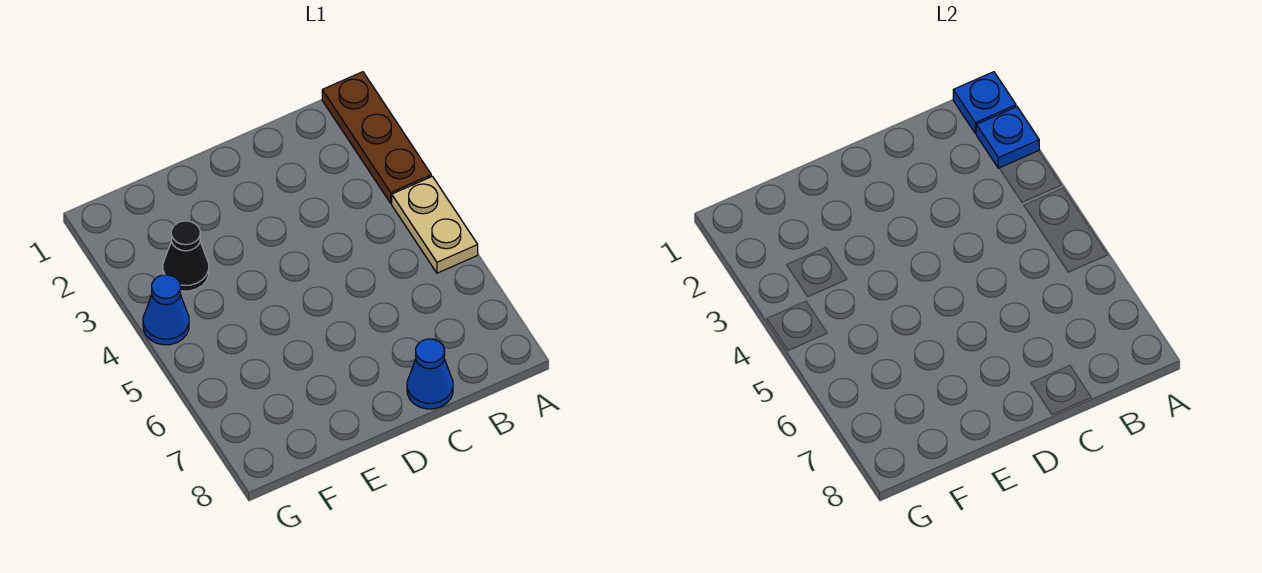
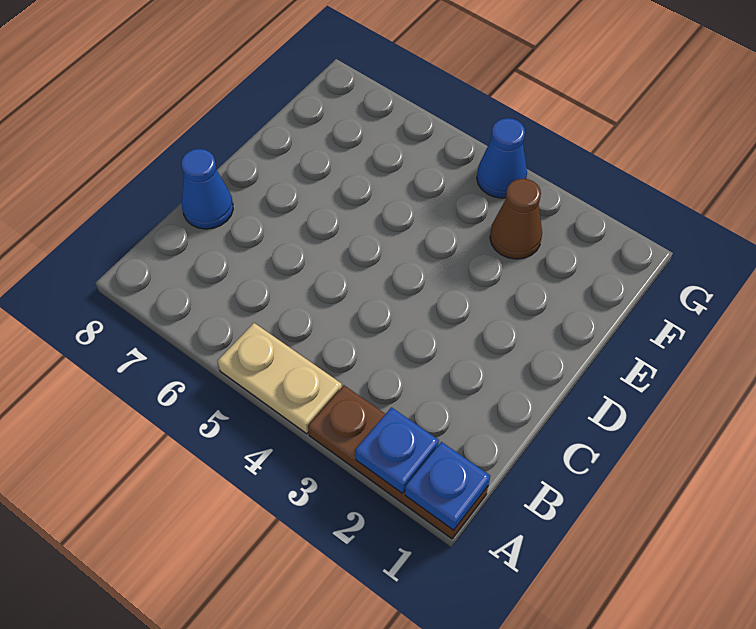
black 1x1 cone [163,221,209,291] -> brown 1x1 cone [490,179,542,259]

